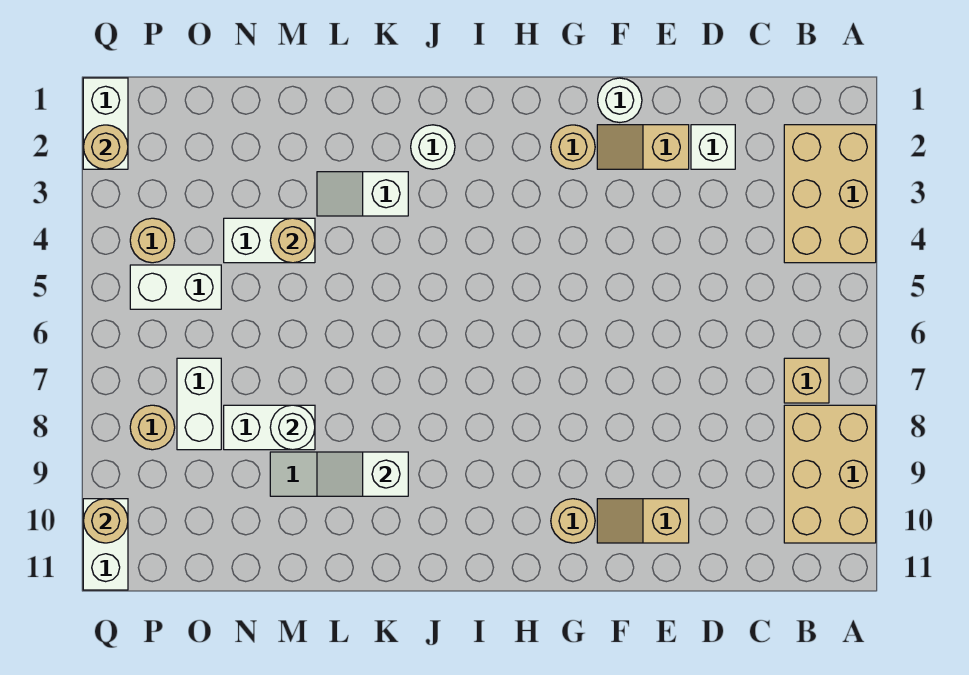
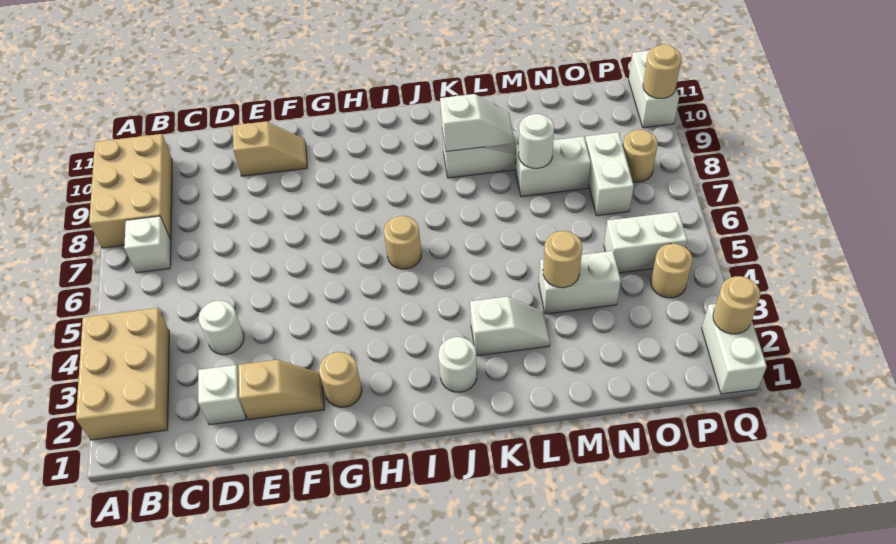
tan 1x1 brick [784,358,829,403] -> white 1x1 brick [124,216,171,273]
white 1x1 round brick [598,78,642,123] -> white 1x1 round brick moved to [198,301,244,355]
tan 1x1 round brick [551,499,595,543] -> tan 1x1 round brick moved to [384,216,421,269]

